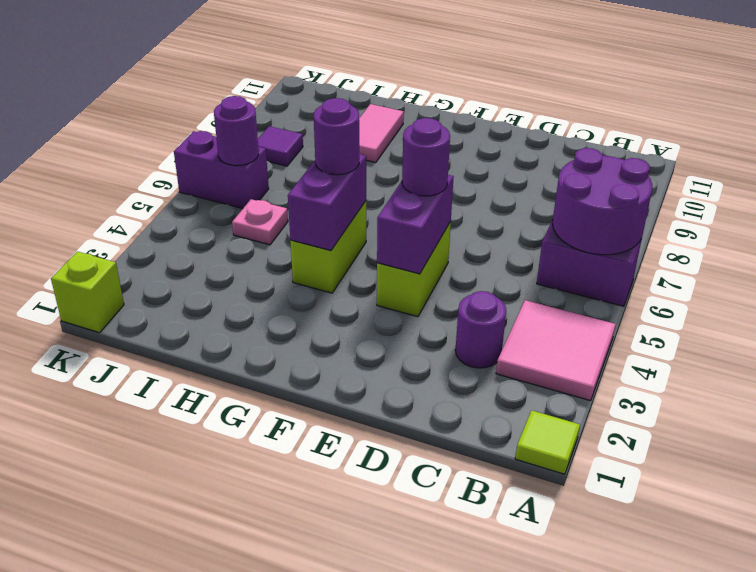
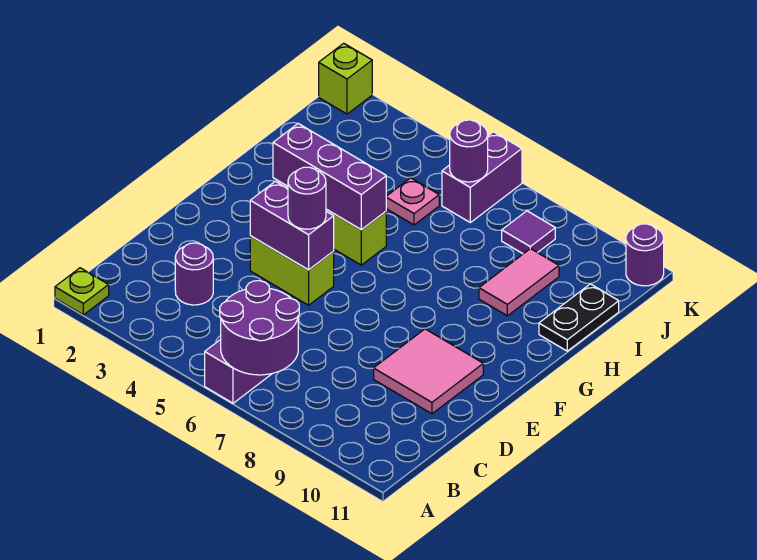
lime 1x1 tile [515,410,580,474] -> lime 1x1 plate [55,268,109,315]
pink 2x2 tile [496,300,616,401] -> pink 2x2 tile moved to [374,329,483,414]
purple 1x2 brick [288,154,366,251] -> purple 1x3 brick [273,124,386,230]
purple 1x1 round brick [314,98,359,175] -> purple 1x1 round brick moved to [626,224,664,286]
pink 1x2 tile [359,104,404,162] -> pink 1x2 tile turned to [479,249,559,316]
none -> black 1x2 plate [539,284,619,351]

